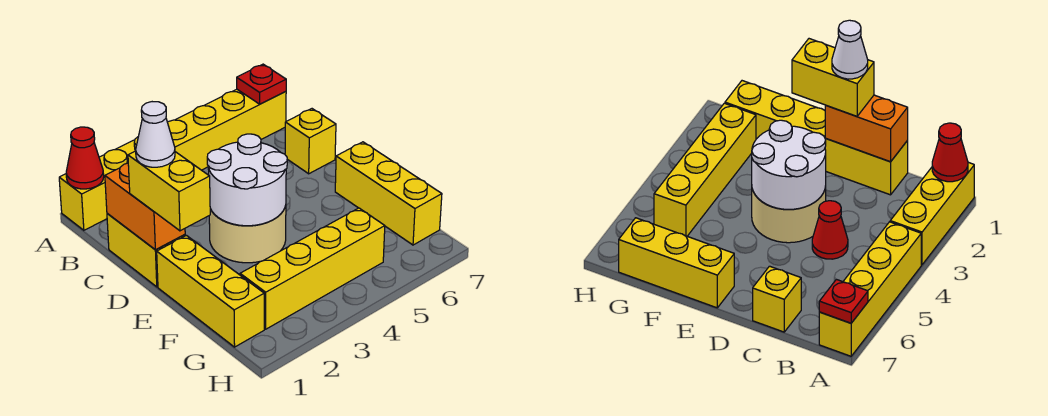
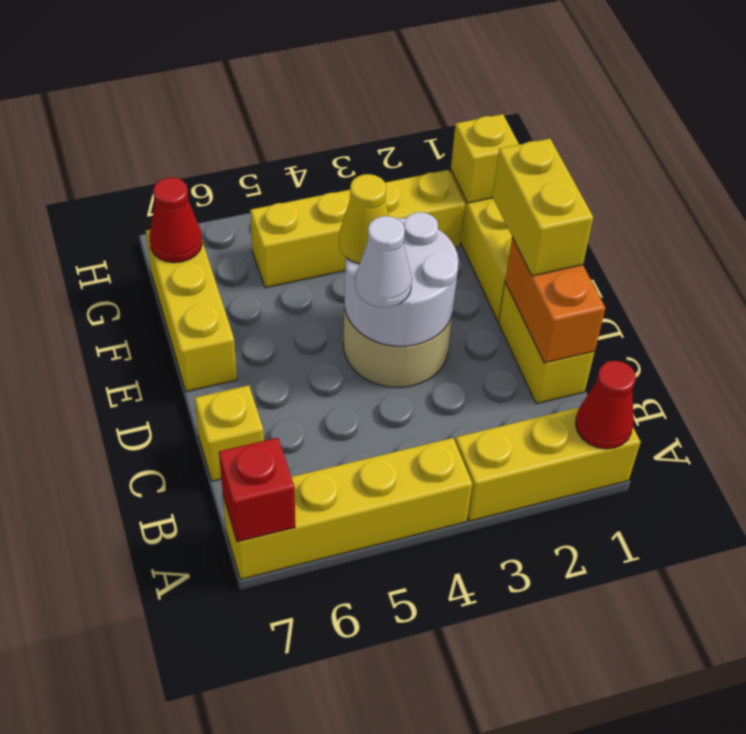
red 1x1 plate [237,64,286,104] -> red 1x1 brick [219,438,295,542]
red 1x1 cone [812,201,848,259] -> red 1x1 cone moved to [149,177,202,263]
white 1x1 cone [136,102,175,167] -> white 1x1 cone moved to [355,216,412,307]
none -> yellow 1x1 cone [339,174,389,264]
none -> yellow 1x1 brick [451,114,519,203]

